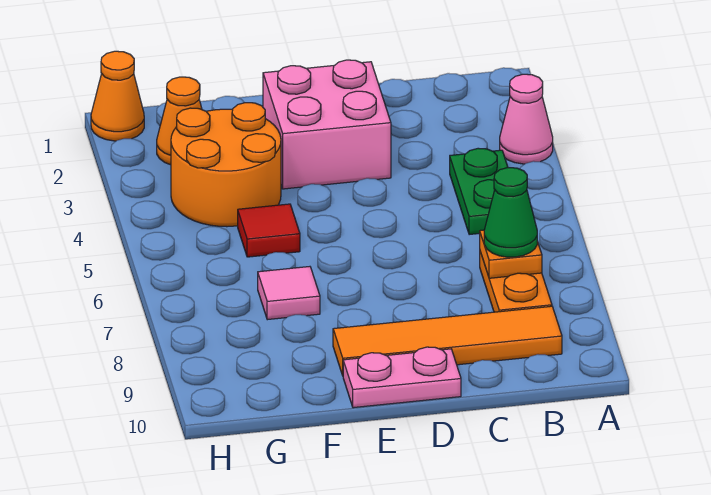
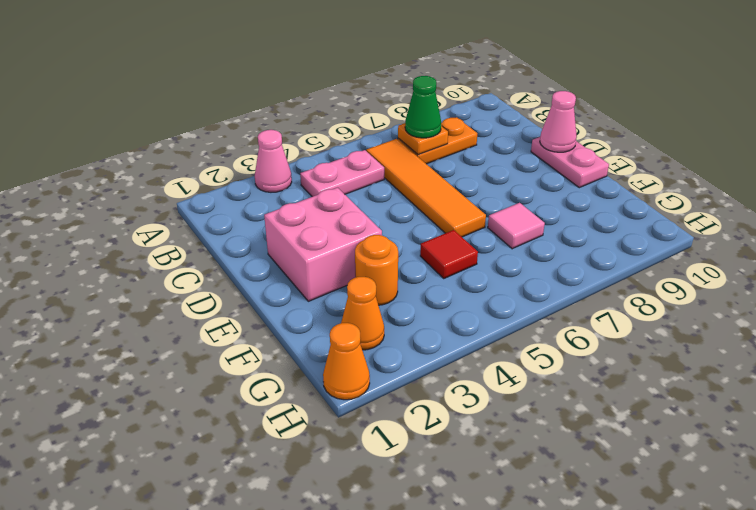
green 1x2 plate [450,148,508,235] -> pink 1x2 plate [300,150,384,197]
orange 1x4 tile [333,306,562,375] -> orange 1x4 tile moved to [366,139,486,237]
none -> pink 1x1 cone [540,91,577,152]
orange 2x2 round brick [171,103,281,227] -> orange 1x1 round brick [355,235,398,305]

